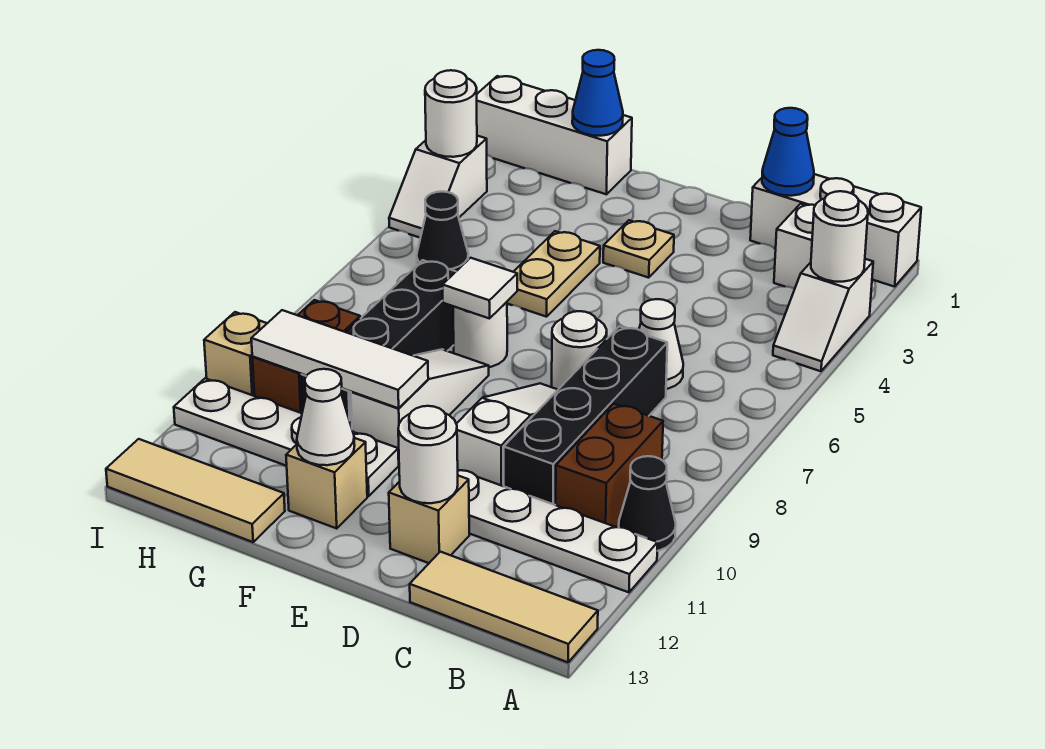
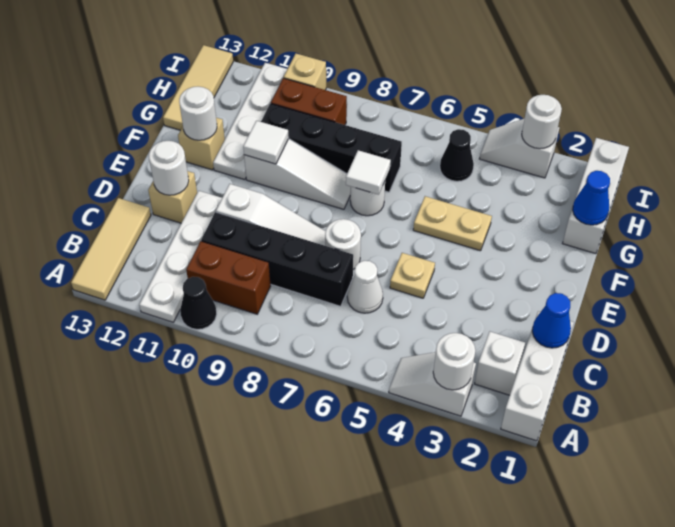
tan 1x1 plate [603,220,674,278] -> tan 1x1 plate moved to [390,253,435,298]
white 1x3 tile [251,310,428,408] -> white 1x1 tile [243,121,289,164]
white 1x1 cone [297,369,355,465] -> white 1x1 round brick [179,87,217,140]

